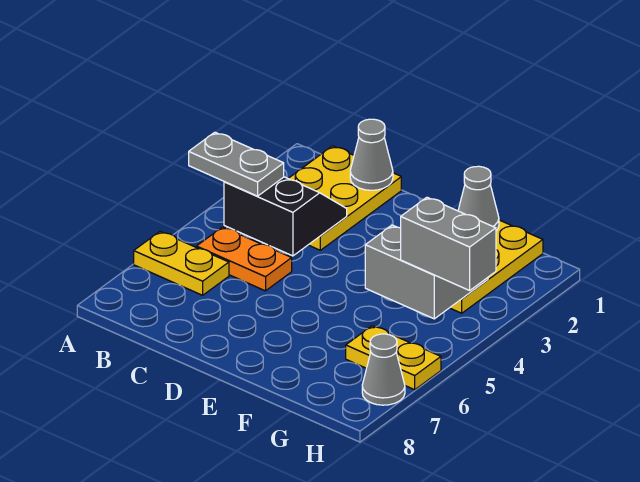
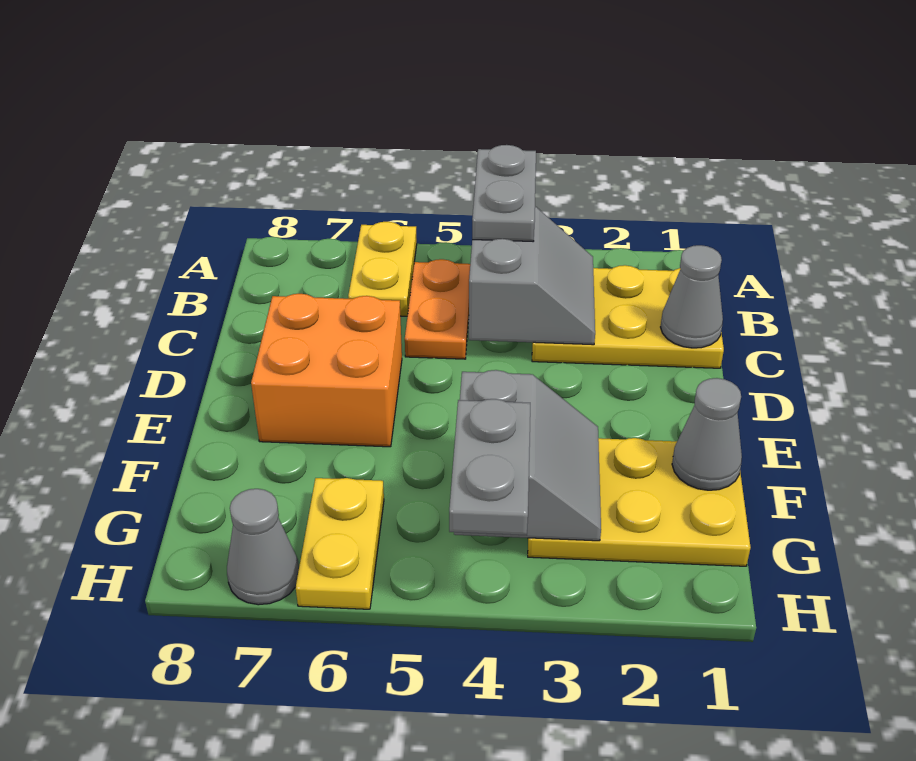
black 2x2 slope [224,177,347,256] -> grey 2x2 slope [469,207,595,345]
none -> orange 2x2 brick [251,294,402,447]
grey 1x2 brick [401,197,496,290] -> grey 1x2 plate [449,399,530,535]

